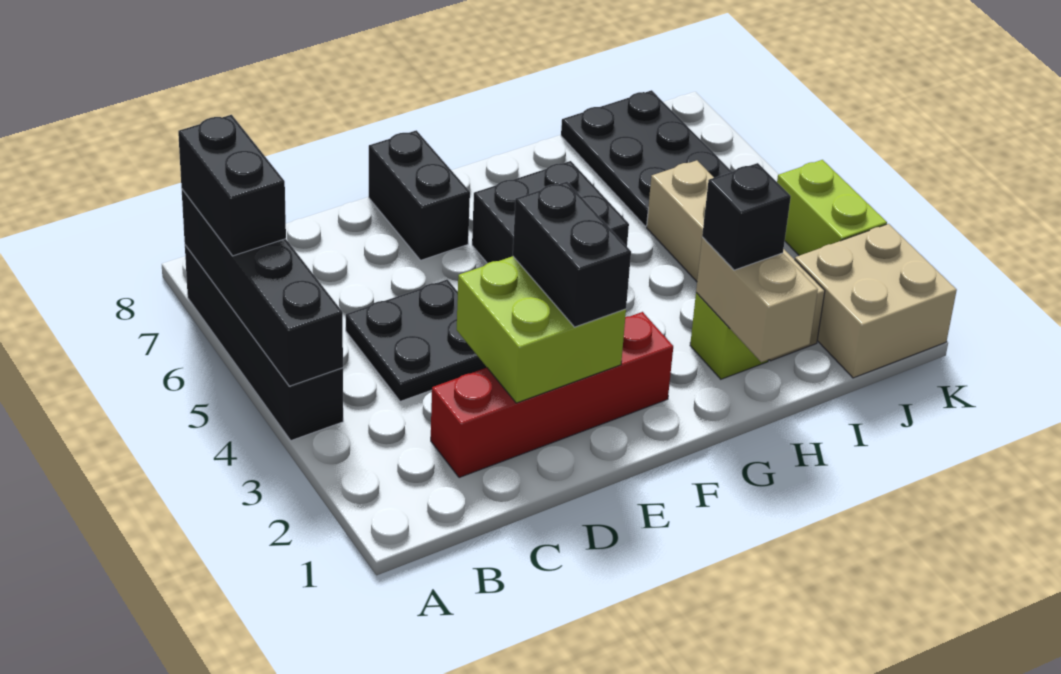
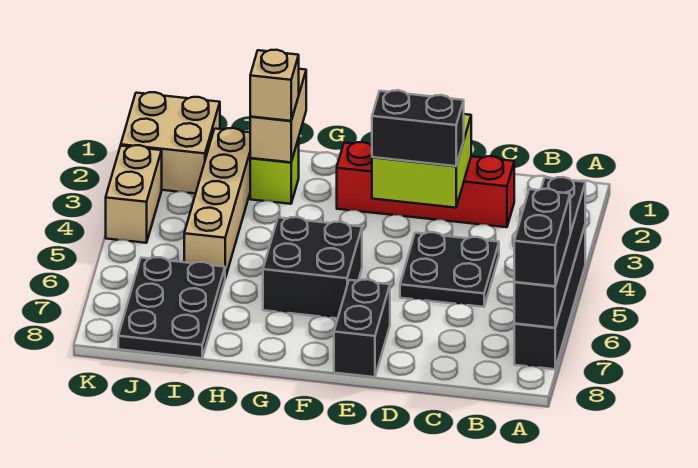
black 1x2 brick [513,182,631,327] -> black 1x2 brick turned to [372,90,464,166]
black 1x1 brick [702,163,791,270] -> tan 1x1 brick [250,50,299,121]
lime 1x2 brick [777,160,887,256] -> tan 1x2 brick [106,145,162,243]

